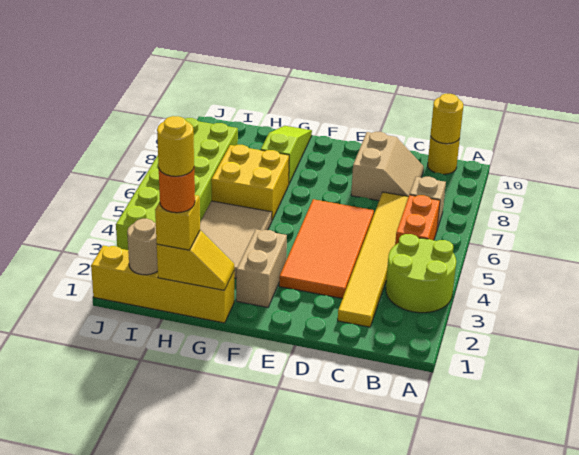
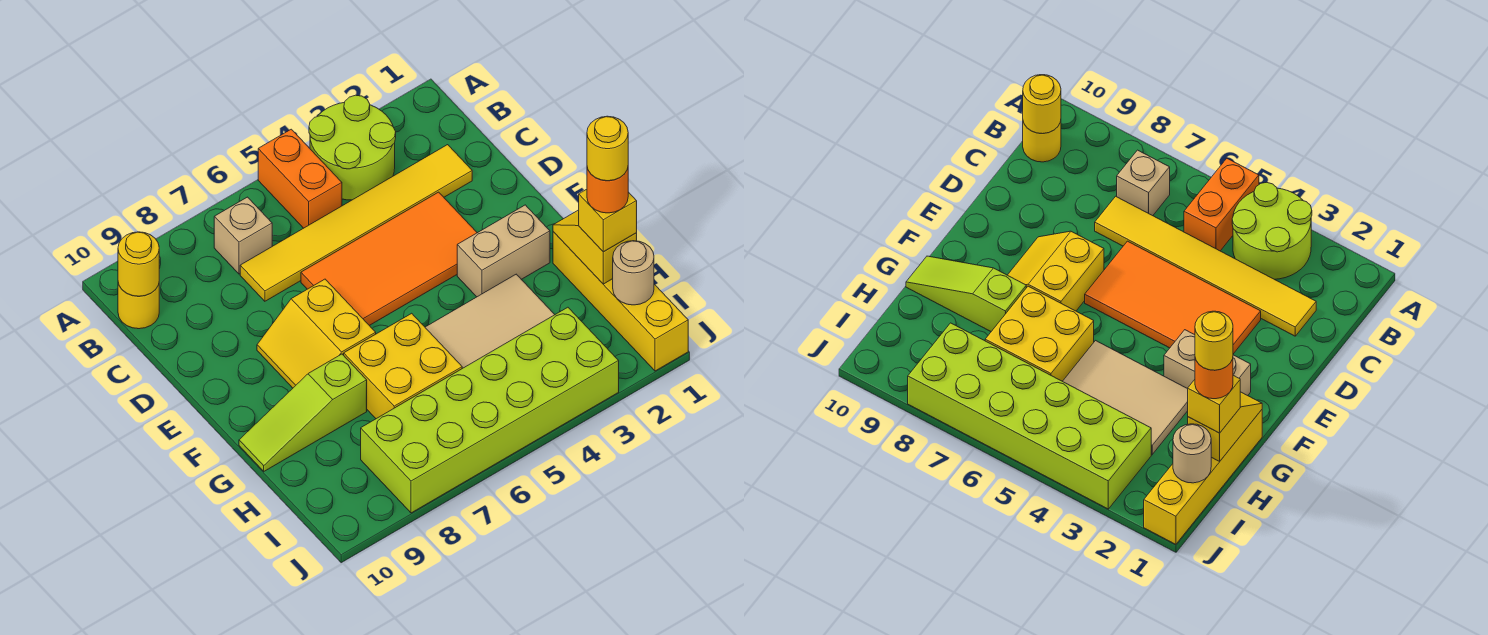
orange 1x2 brick [395,195,440,245] -> orange 1x2 brick turned to [258,129,342,228]
tan 2x2 slope [351,132,424,201] -> none
none -> yellow 2x2 slope [257,279,376,388]

